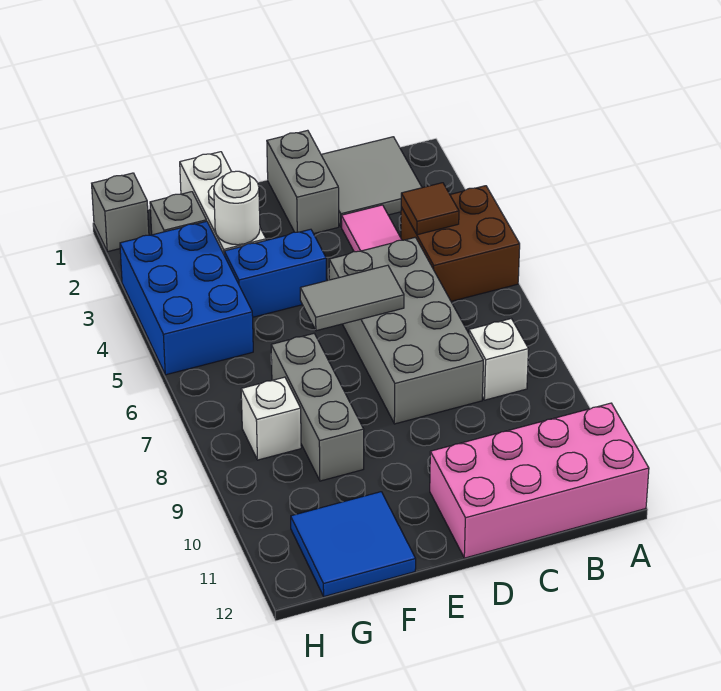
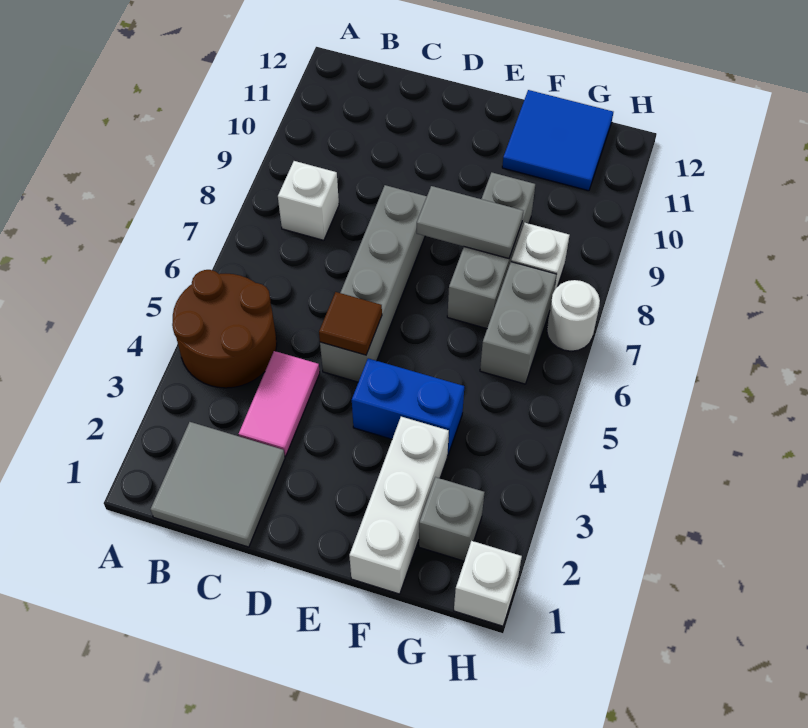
brown 2x2 brick [401,186,520,301] -> brown 2x2 round brick [172,270,277,388]
pink 2x4 brick [430,403,649,558] -> none
brown 1x1 tile [401,183,459,235] -> brown 1x1 tile moved to [319,292,382,355]
grey 2x4 brick [329,237,483,424] -> grey 1x4 brick [320,185,427,382]
grey 1x2 brick [267,130,339,234] -> grey 1x2 brick moved to [480,262,557,384]
grey 1x2 tile [300,265,404,331] -> grey 1x2 tile moved to [417,186,523,259]
white 1x1 round brick [214,171,260,245] -> white 1x1 round brick moved to [547,280,600,351]
blue 2x3 brick [120,221,253,375] -> none
grey 1x1 brick [92,173,149,252] -> white 1x1 brick [454,541,522,626]

